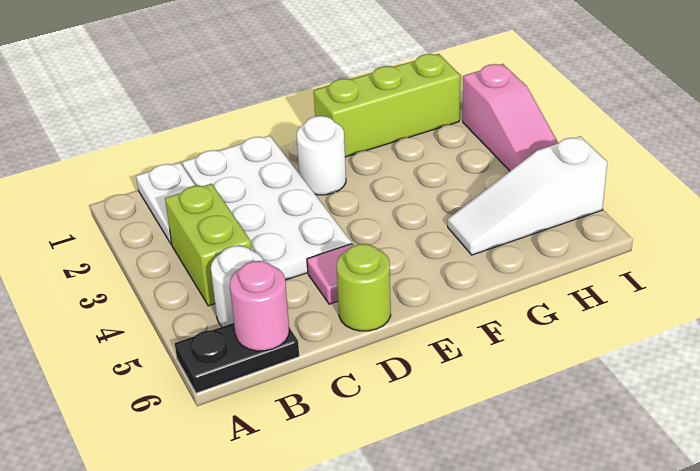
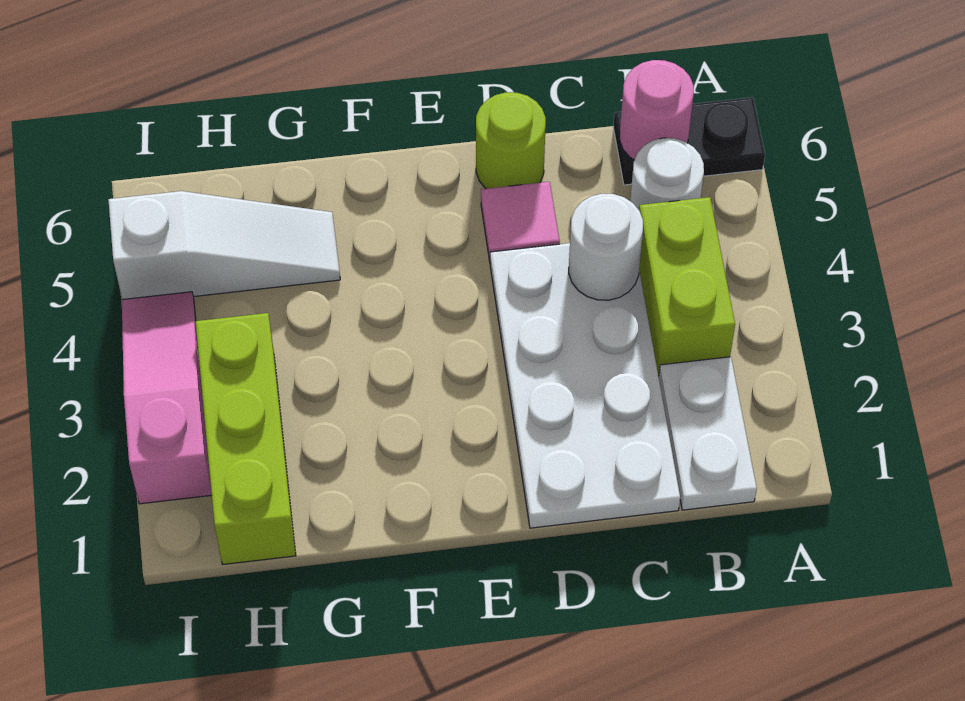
white 1x1 round brick [297,116,346,195] -> white 1x1 round brick moved to [569,194,643,300]
lime 1x3 brick [314,54,460,157] -> lime 1x3 brick turned to [196,313,296,564]

